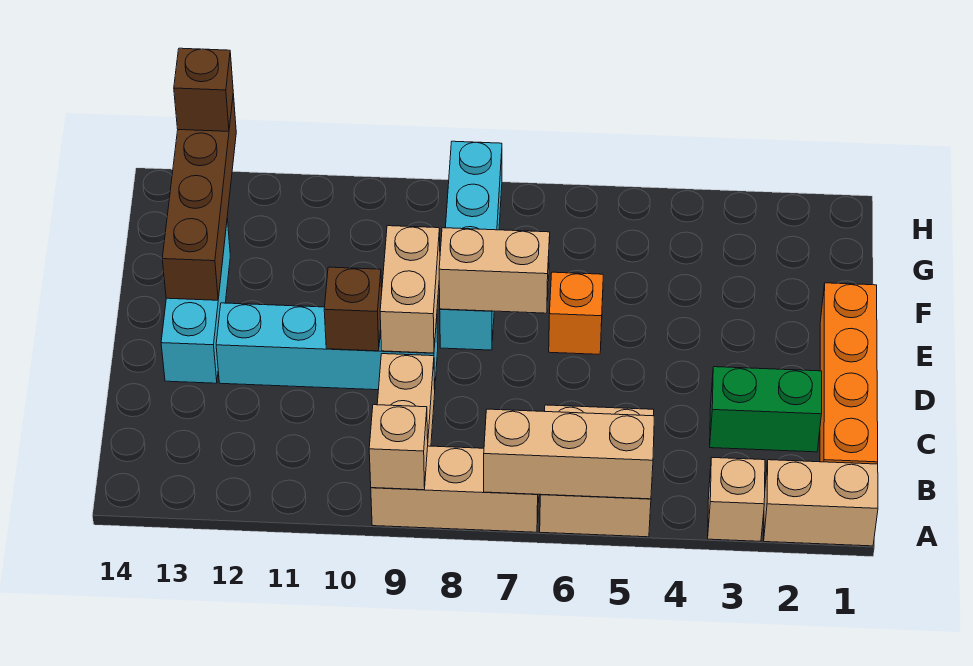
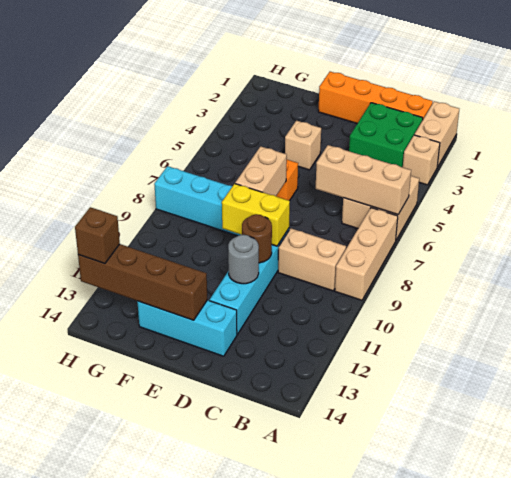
tan 1x3 brick [484,409,654,499] -> tan 1x3 brick turned to [316,145,411,215]
tan 1x1 brick [369,405,428,490] -> tan 1x1 brick moved to [285,121,321,170]
green 1x2 brick [710,367,822,452] -> green 2x2 brick [349,103,423,167]
tan 1x2 brick [380,226,440,353] -> yellow 1x2 brick [222,184,290,246]
brown 1x1 brick [324,267,382,351] -> brown 1x1 round brick [242,214,272,263]
none -> grey 1x1 round brick [228,235,259,284]

